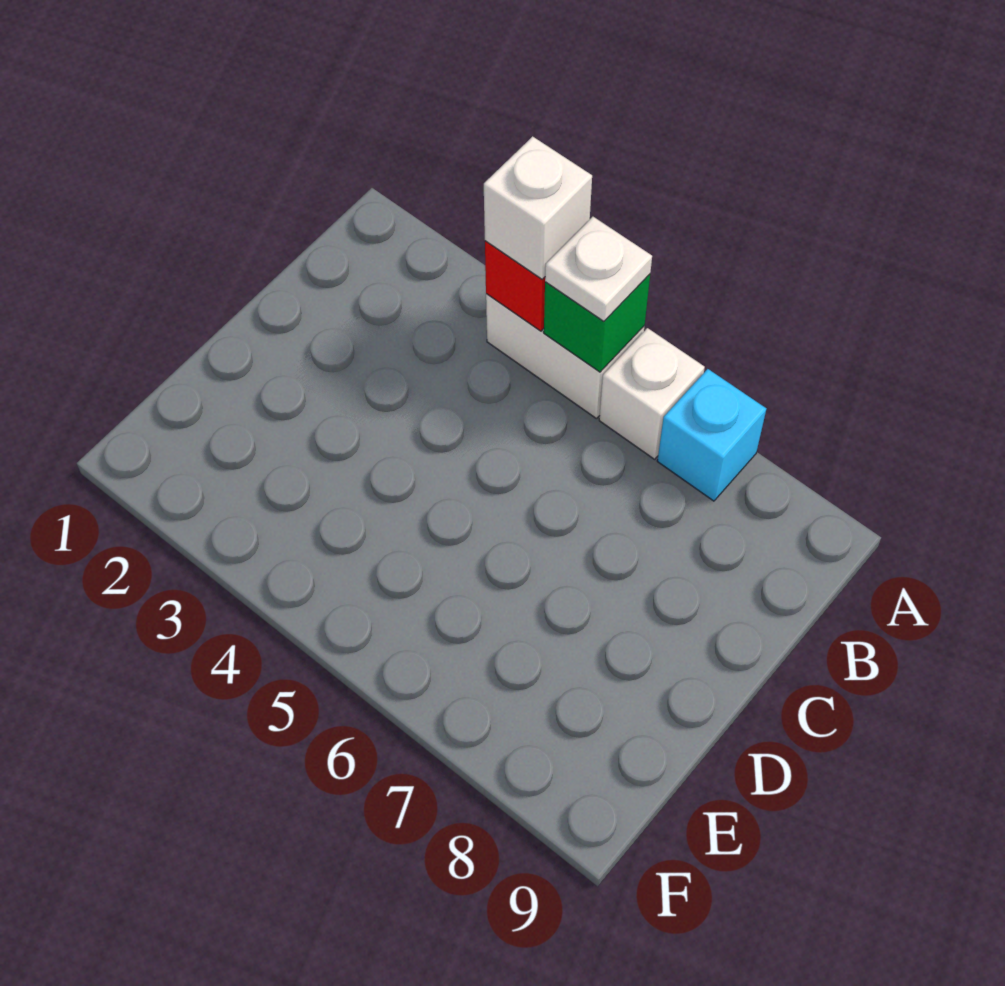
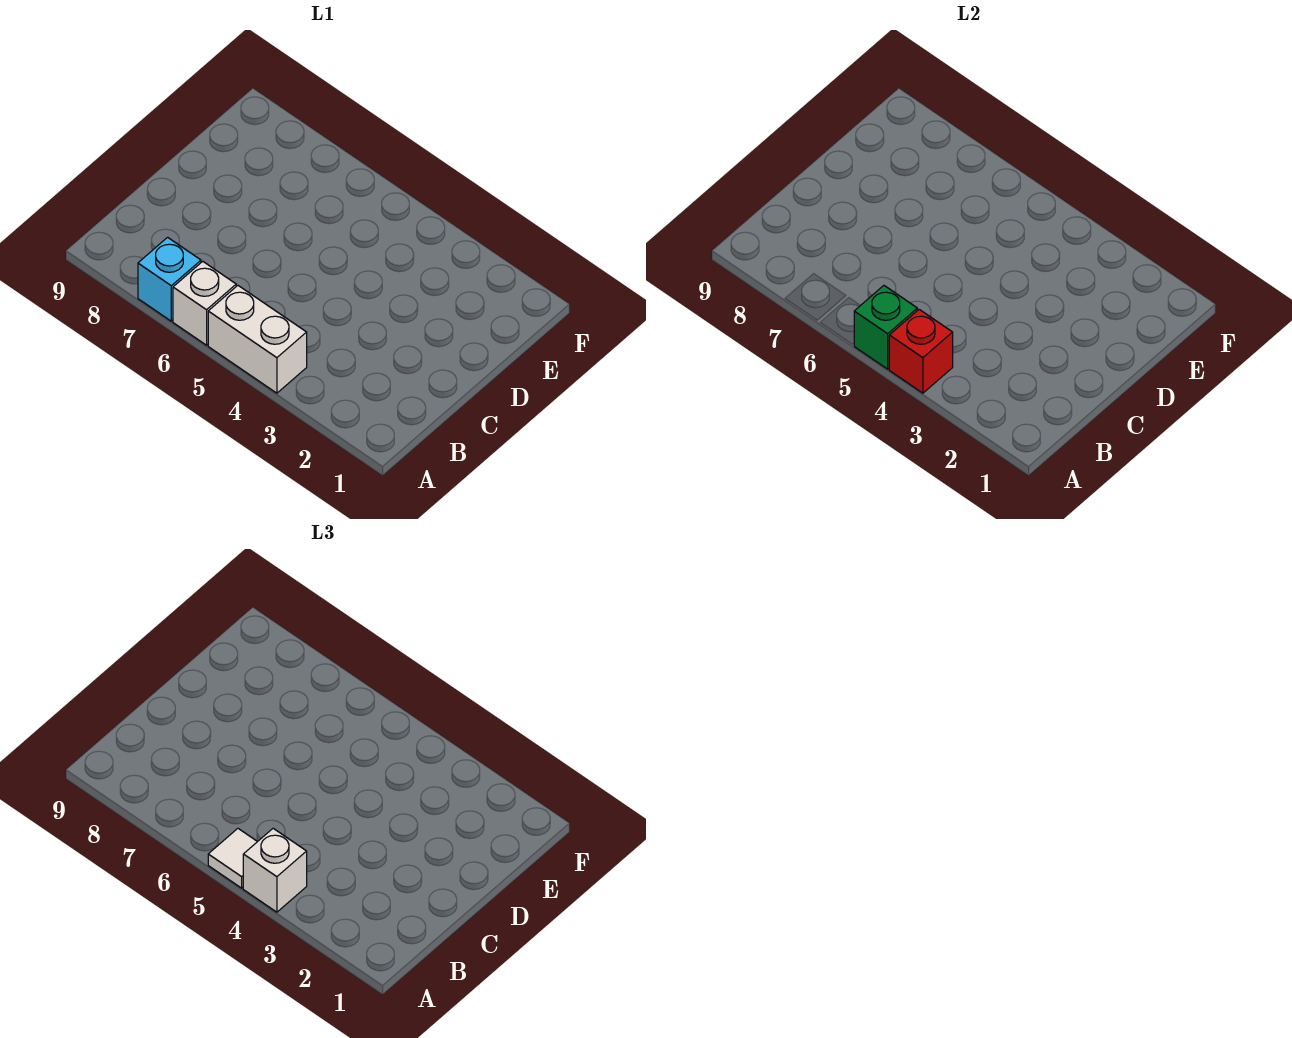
white 1x1 plate [545,217,652,321] -> white 1x1 tile [208,829,257,888]

